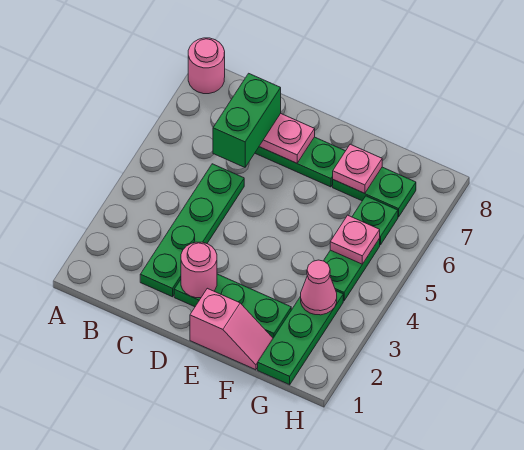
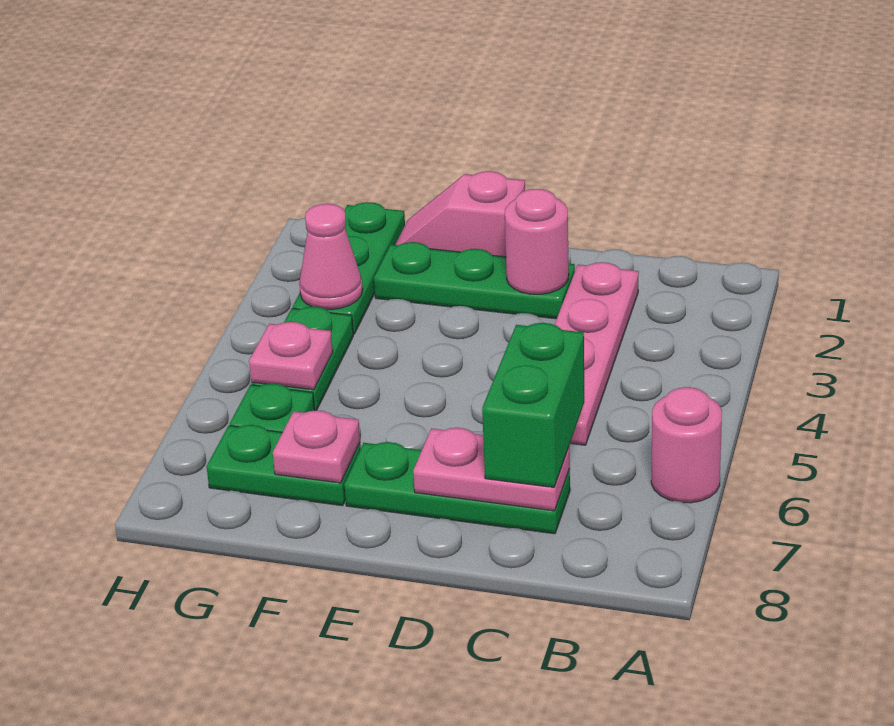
pink 1x1 round brick [188,38,225,94] -> pink 1x1 round brick moved to [651,387,722,503]
green 1x4 plate [140,164,244,297] -> pink 1x4 plate [555,262,639,445]

